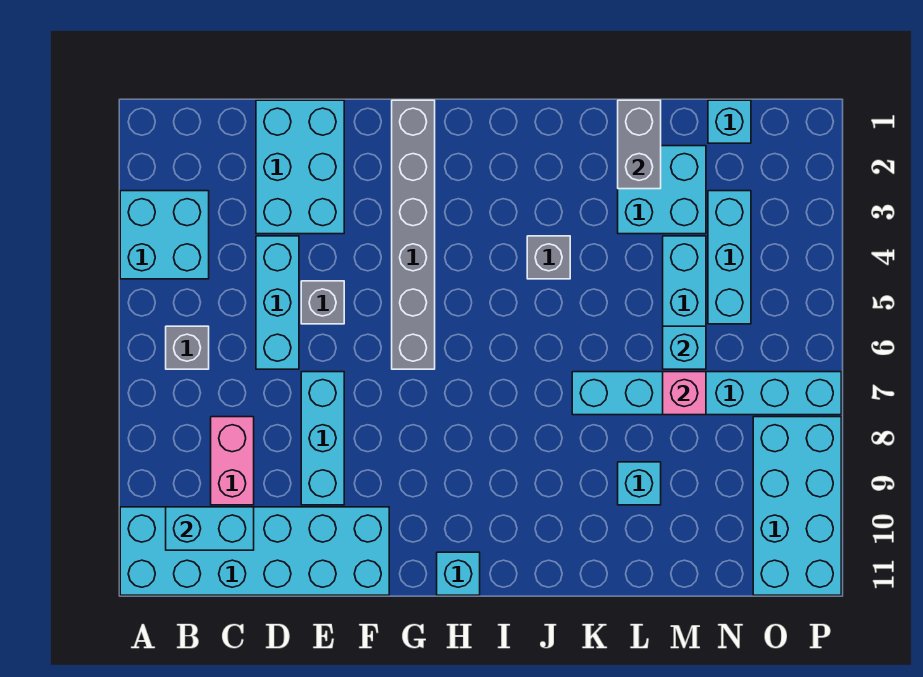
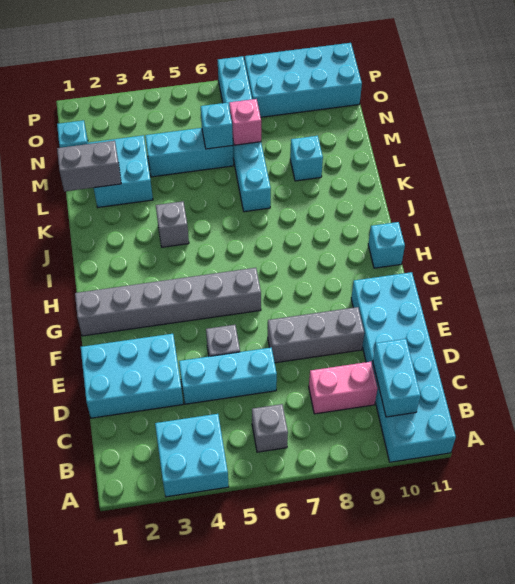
cyan 1x3 brick [301,372,344,505] -> grey 1x3 brick [268,307,364,363]
cyan 1x3 brick [708,191,751,324] -> none

